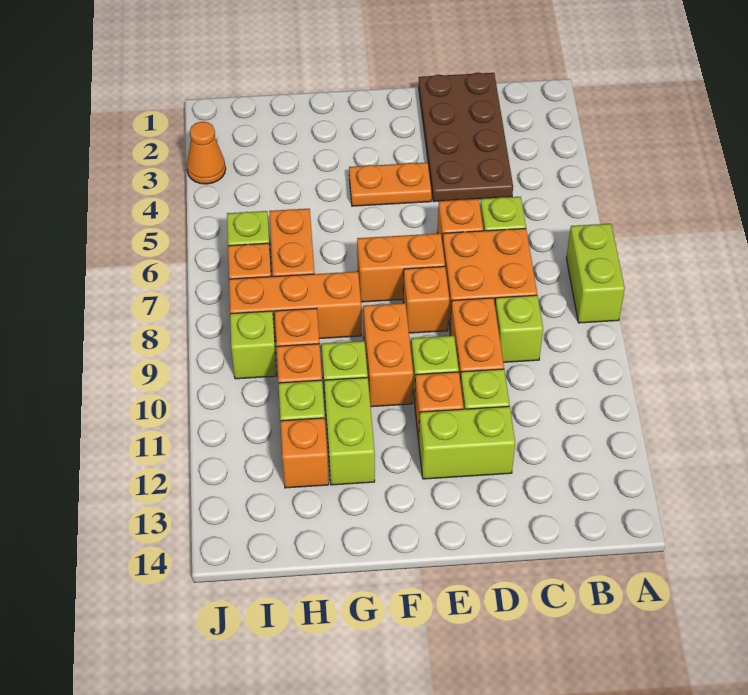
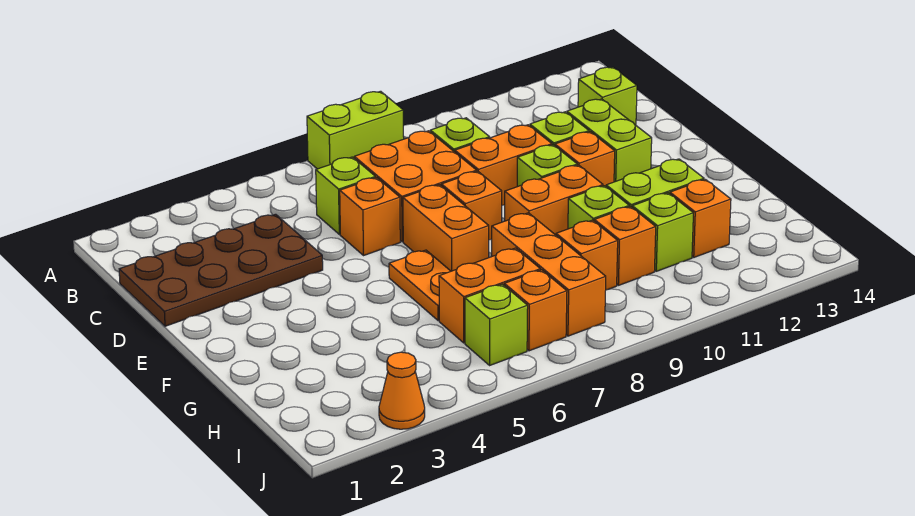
orange 1x2 plate [349,162,432,206] -> orange 1x2 plate moved to [389,250,451,321]
lime 1x1 brick [230,311,277,379] -> lime 1x1 brick moved to [578,67,637,125]

